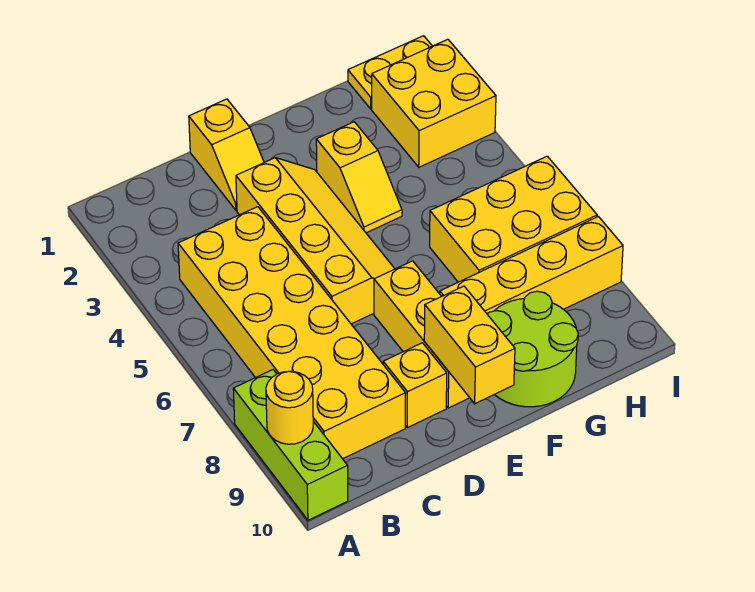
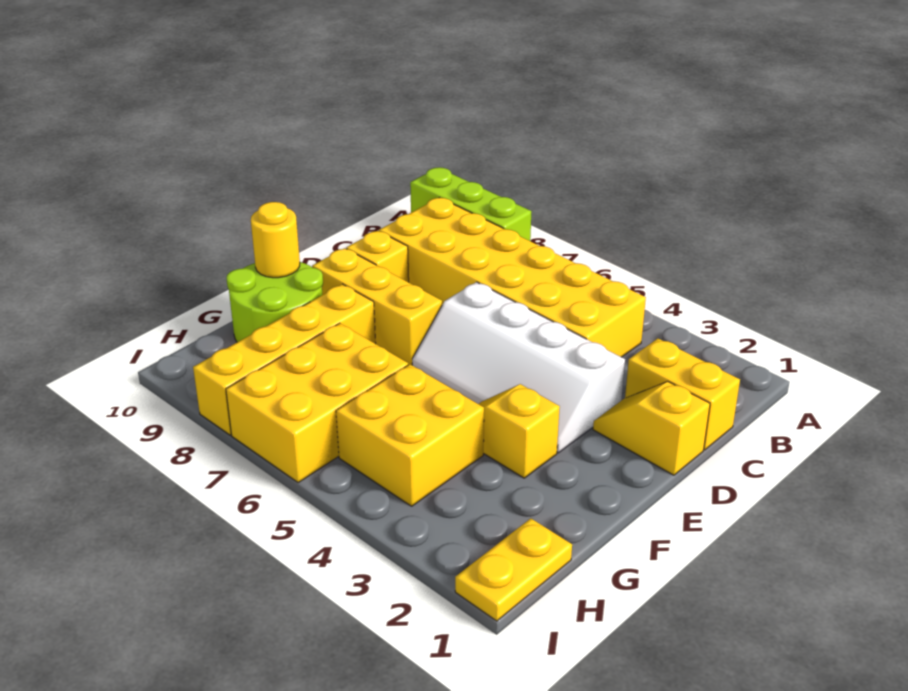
yellow 1x1 round brick [266,371,313,444] -> yellow 1x1 round brick moved to [251,202,300,278]
yellow 2x4 slope [236,158,395,324] -> white 2x4 slope [412,282,625,453]
yellow 1x2 brick [424,286,515,404] -> yellow 1x2 brick moved to [625,339,740,450]
yellow 2x2 brick [372,39,496,167] -> yellow 2x2 brick moved to [336,364,484,506]

